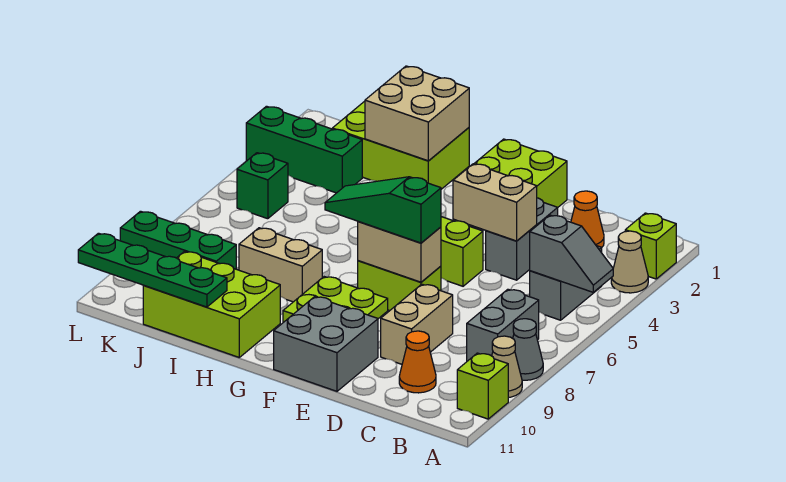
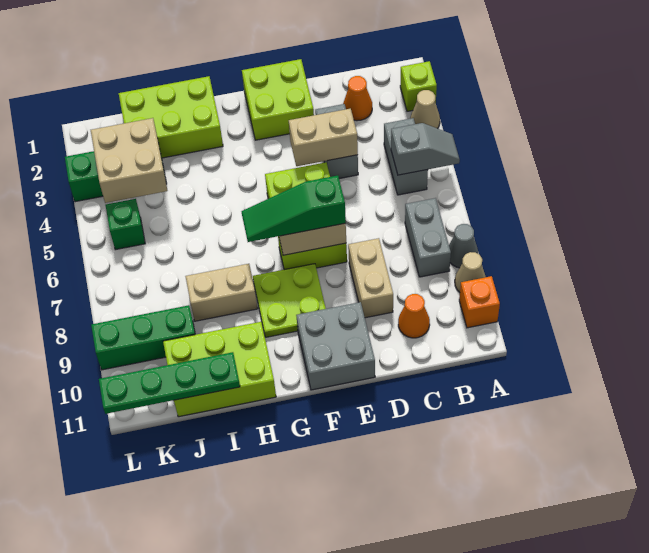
lime 1x1 brick [457,353,508,419] -> orange 1x1 brick [459,276,500,328]
tan 2x2 brick [365,66,469,161] -> tan 2x2 brick moved to [91,118,167,203]

